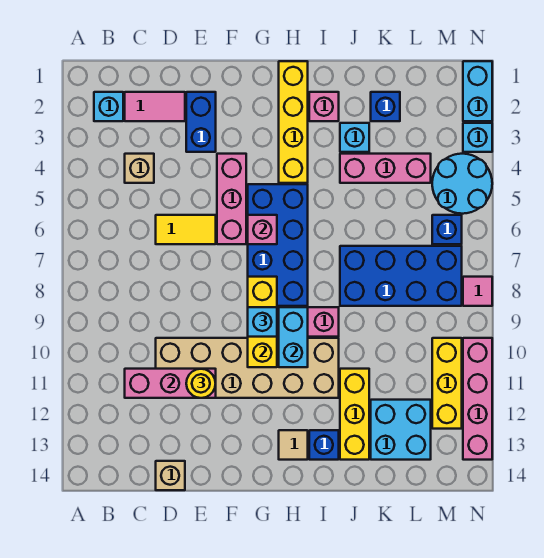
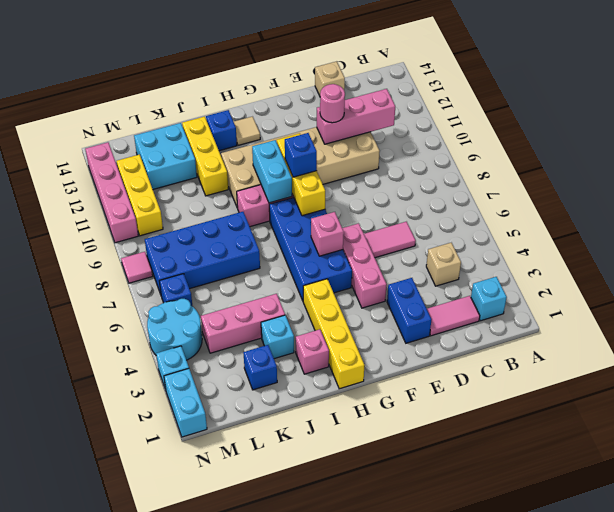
yellow 1x2 tile [156,215,216,244] -> pink 1x2 tile [364,222,416,258]
yellow 1x1 round brick [186,369,216,398] -> pink 1x1 round brick [320,84,345,123]
cyan 1x1 brick [248,307,277,337] -> blue 1x1 brick [285,133,317,177]

